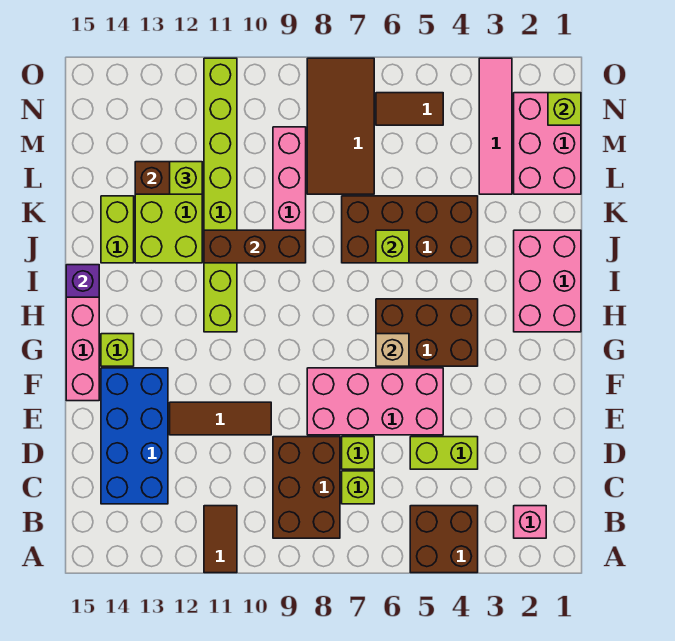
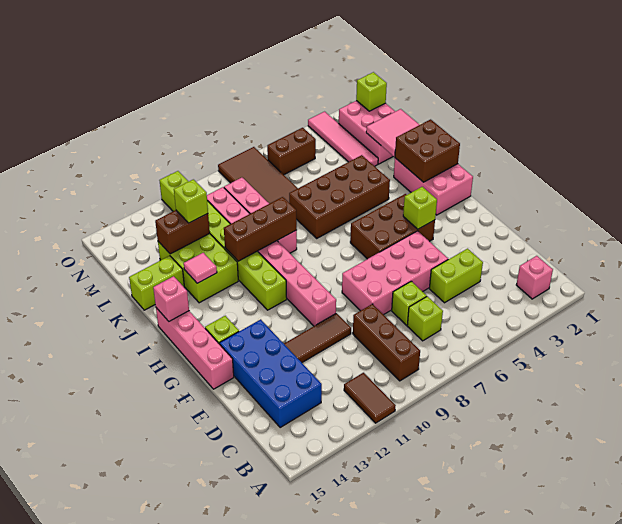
brown 2x2 brick [410,506,478,573] -> brown 2x2 brick moved to [395,119,460,182]
brown 2x3 brick [273,437,340,538] -> brown 1x3 brick [353,304,420,381]
none -> pink 1x8 brick [207,187,336,326]
tan 1x1 brick [376,334,409,366] -> none
purple 1x1 brick [66,265,99,297] -> pink 1x1 brick [153,276,189,321]
lime 1x1 brick [376,230,409,263] -> lime 1x1 brick moved to [403,187,437,229]
none -> pink 1x1 tile [184,253,217,283]
lime 1x2 brick [101,196,134,263] -> lime 1x2 brick turned to [129,256,184,310]
none -> pink 2x2 tile [366,109,419,157]
brown 1x2 tile [376,93,443,125] -> brown 1x2 brick [267,128,316,175]

